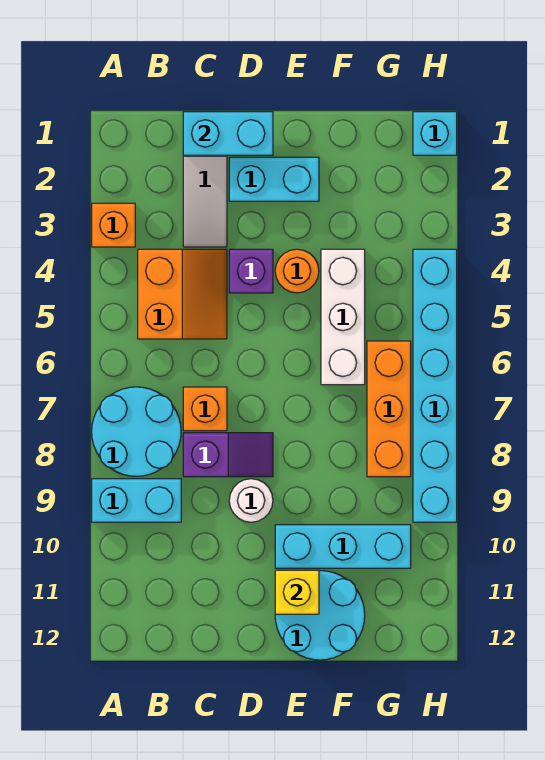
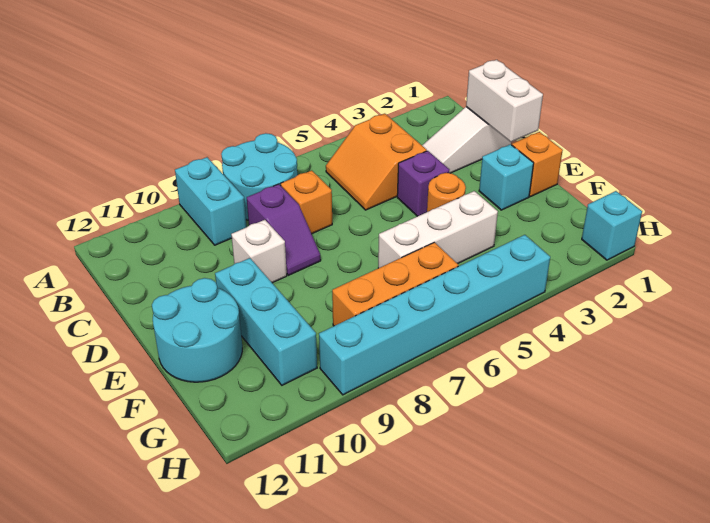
orange 1x1 brick [92,203,135,247] -> orange 1x1 brick moved to [512,132,563,197]
orange 2x2 slope [138,249,227,339] -> orange 2x2 slope turned to [326,114,427,210]
cyan 1x2 brick [183,112,273,155] -> white 1x2 brick [466,60,543,142]
cyan 1x2 brick [229,157,319,201] -> cyan 1x1 brick [479,144,534,210]
white 1x1 round brick [229,479,273,522] -> white 1x1 brick [231,220,287,283]
yellow 1x1 brick [275,570,319,614] -> none

